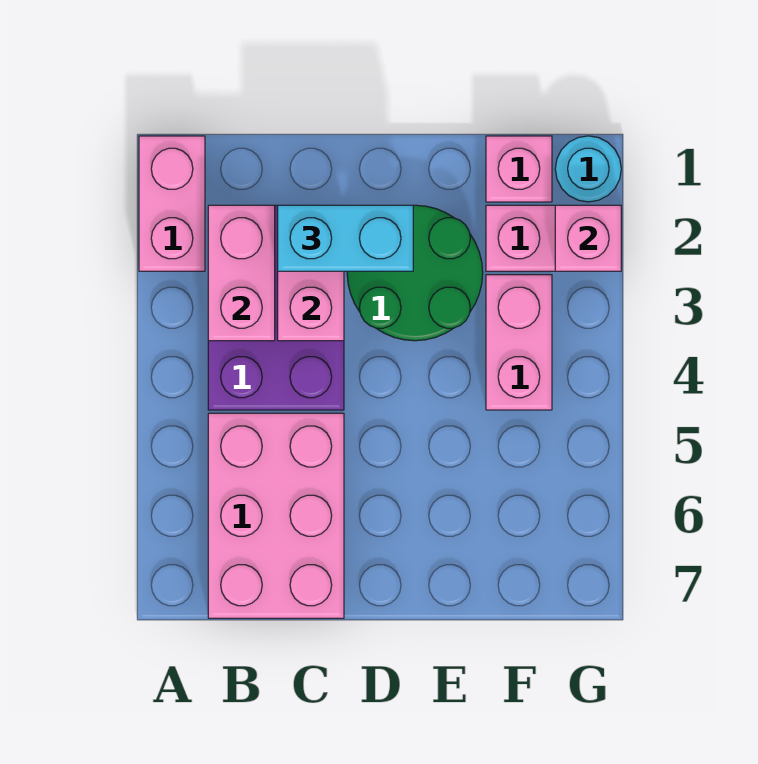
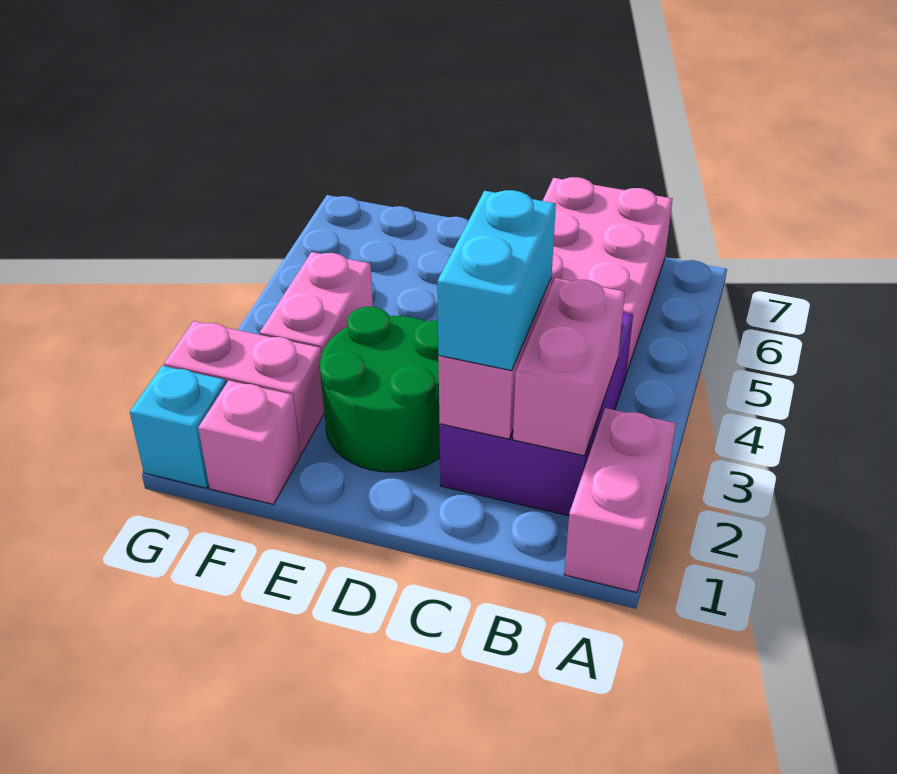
cyan 1x2 brick [278,205,413,271] -> cyan 1x2 brick turned to [437,190,556,371]
cyan 1x1 round brick [555,136,621,202] -> cyan 1x1 brick [130,366,226,488]
pink 1x1 brick [555,205,621,271] -> none

